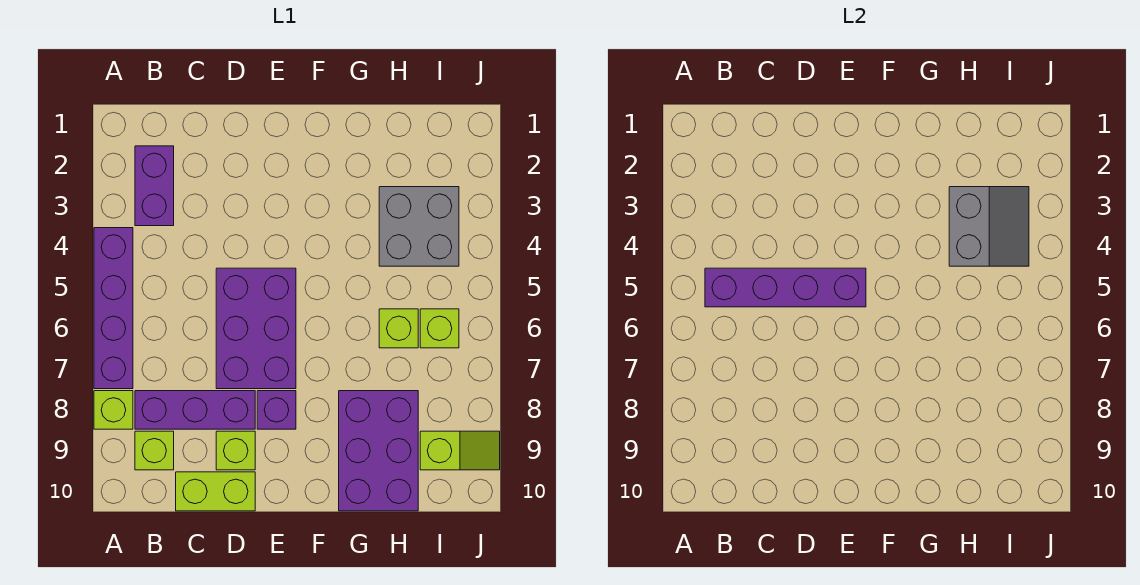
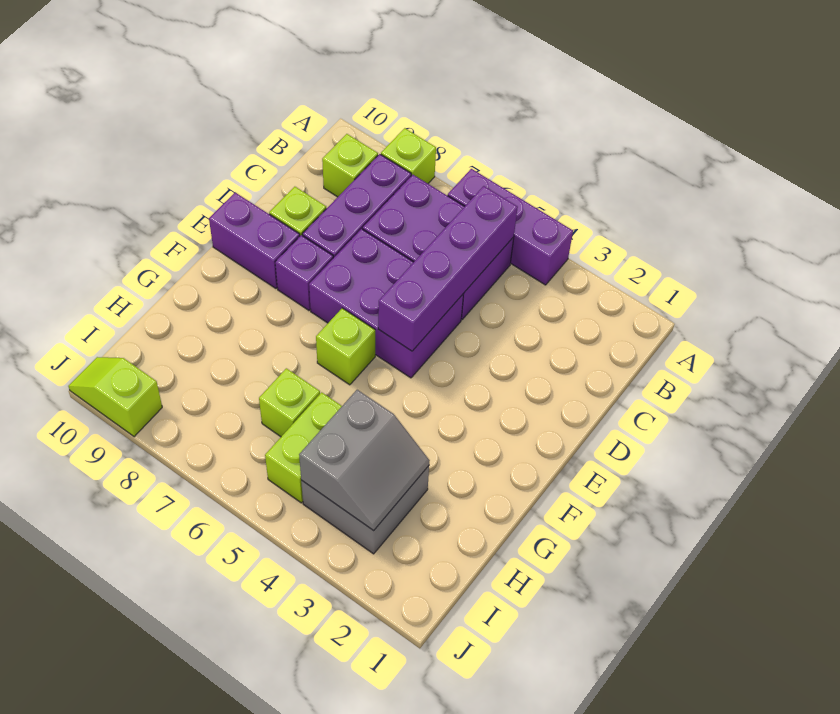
purple 1x4 brick [94,228,133,389] -> purple 1x3 brick [448,169,573,285]
purple 1x2 brick [135,146,174,226] -> purple 1x2 brick moved to [209,192,300,288]
lime 1x2 brick [176,472,255,511] -> lime 1x2 brick moved to [265,392,342,503]
purple 2x3 brick [339,391,418,511] -> purple 2x3 brick moved to [363,175,514,319]
grey 2x2 slope [949,187,1029,266] -> grey 2x2 slope turned to [299,390,430,531]
lime 1x1 brick [420,309,459,348] -> lime 1x1 brick moved to [316,308,375,385]
lime 1x2 slope [420,431,500,470] -> lime 1x2 slope turned to [68,357,162,437]

